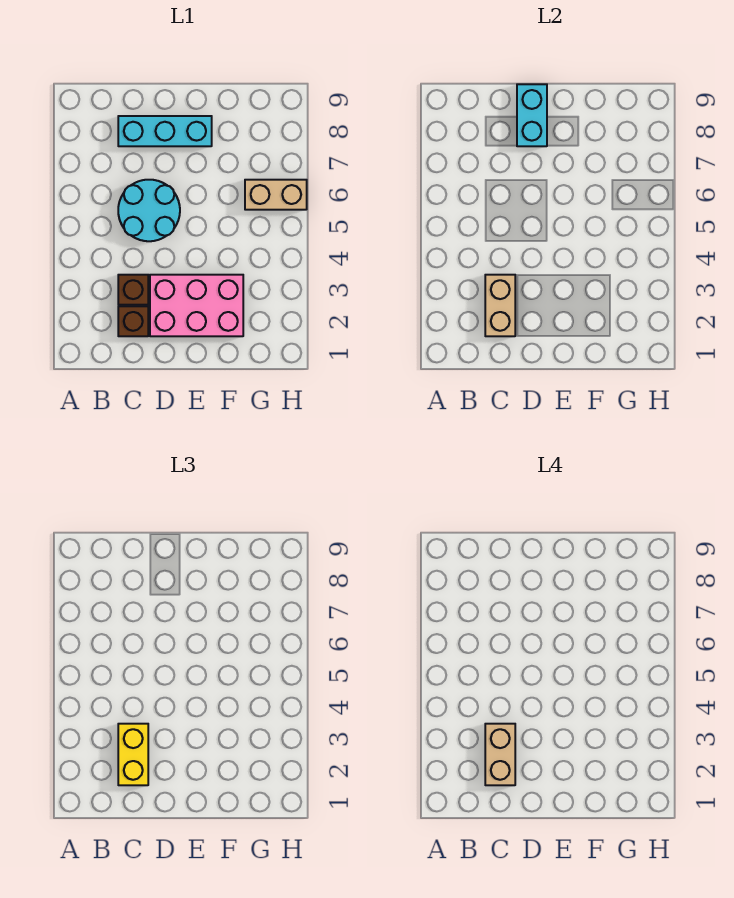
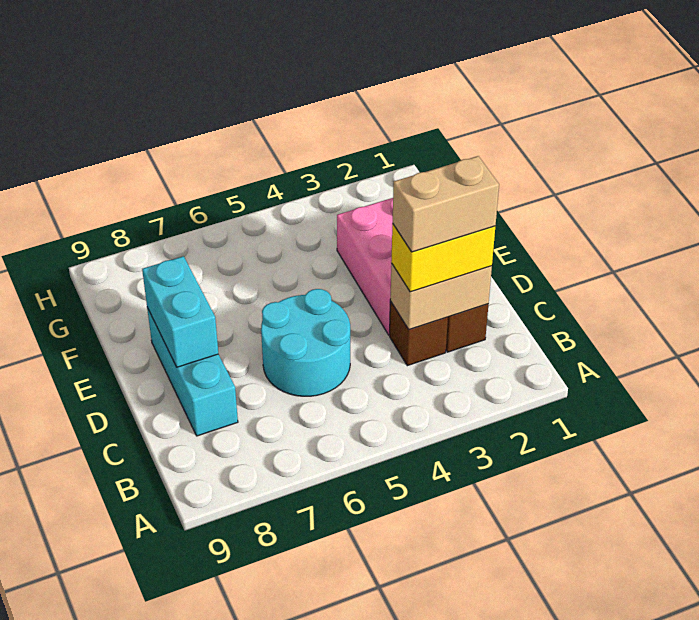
cyan 1x2 brick [517,84,547,146] -> cyan 1x2 brick turned to [142,256,218,367]
tan 1x2 brick [245,180,307,210] -> none

